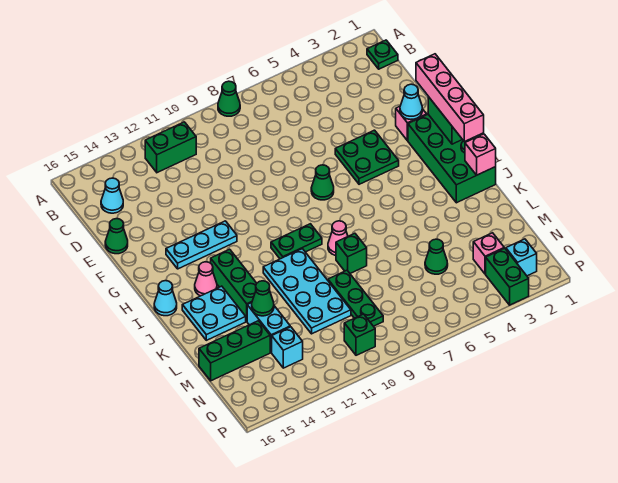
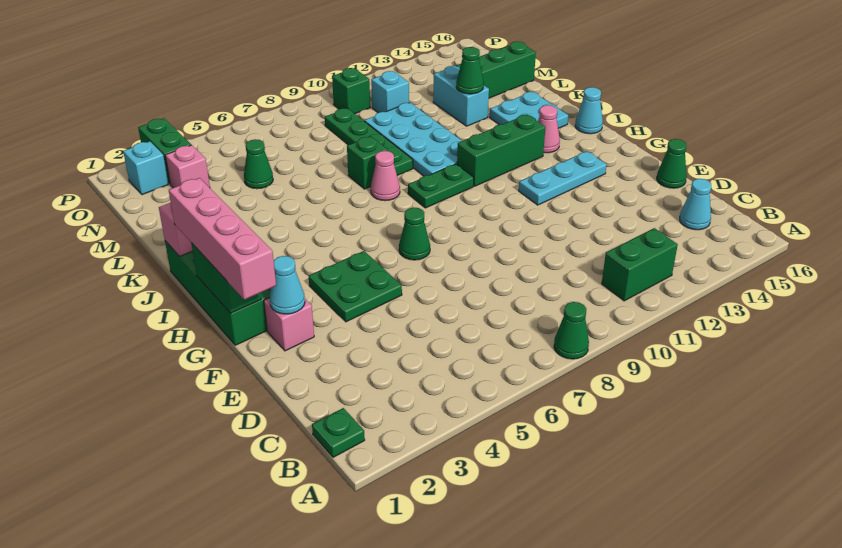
green 1x3 brick [211,249,257,321] -> green 1x3 brick turned to [457,114,545,186]
green 1x3 plate [328,270,383,326] -> green 1x4 plate [325,108,413,175]
cyan 1x1 brick [272,327,303,368] -> cyan 1x1 brick moved to [371,71,409,113]

